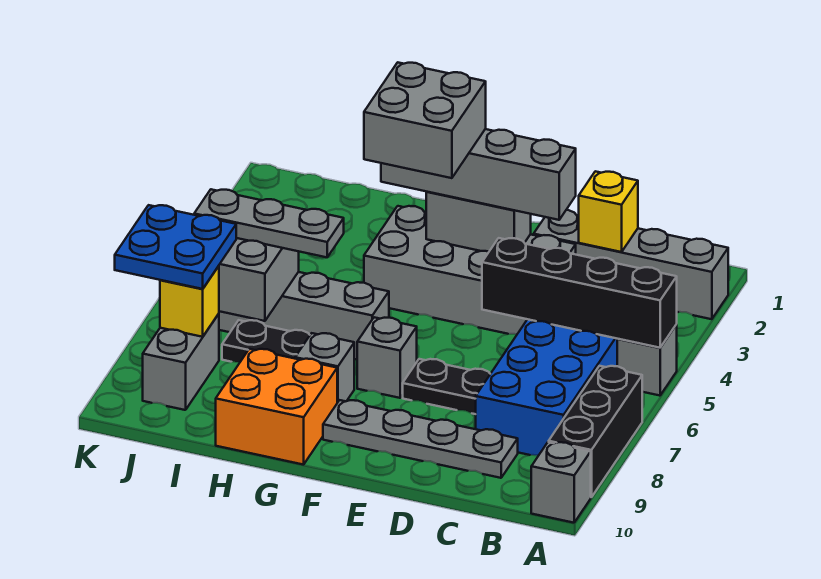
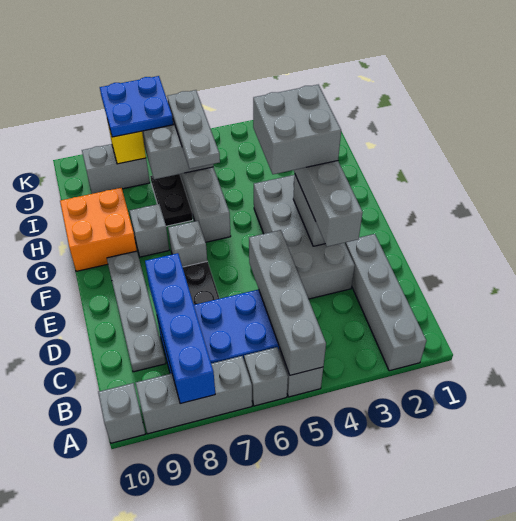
black 1x4 brick [482,238,677,348] -> grey 1x4 brick [249,230,326,375]
none -> grey 1x1 brick [244,347,288,406]
black 1x3 brick [549,366,642,497] -> grey 1x3 brick [136,356,252,434]
none -> blue 1x4 brick [145,253,215,404]
yellow 1x1 brick [579,171,638,252] -> none

